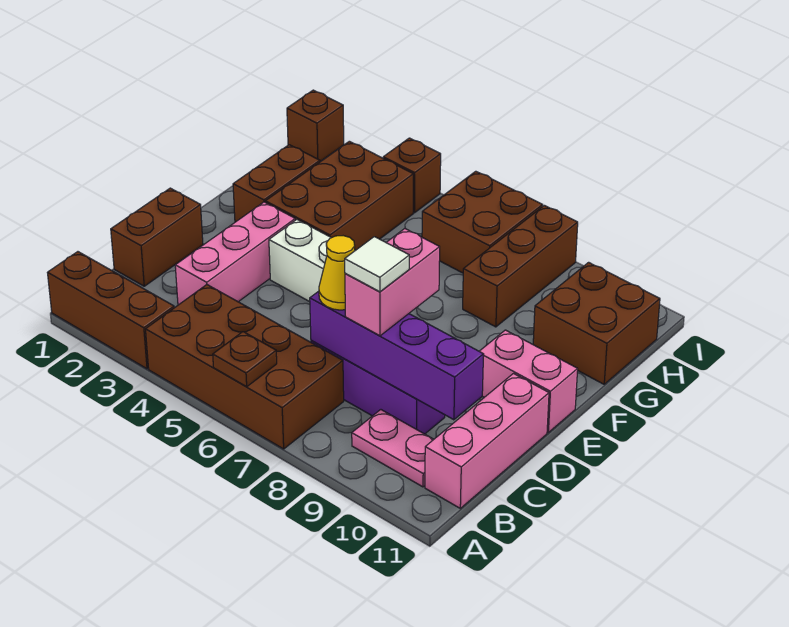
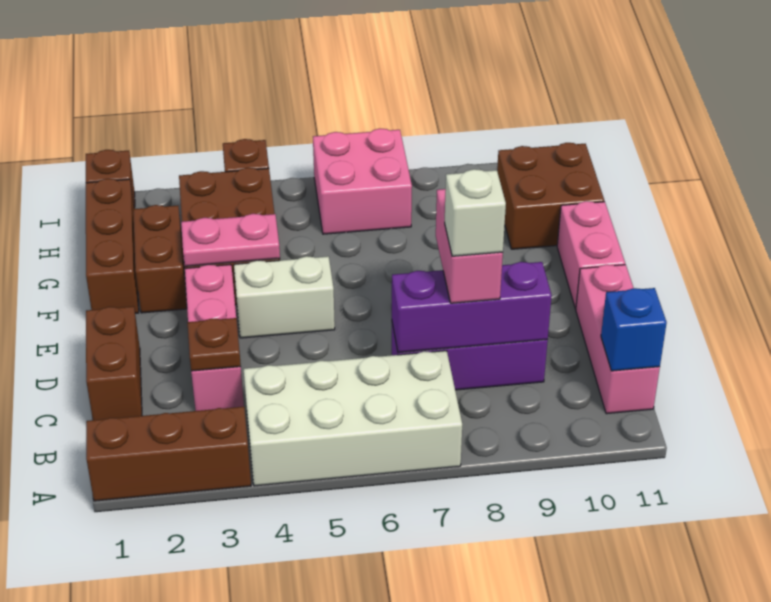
brown 2x4 brick [146,285,344,449] -> white 2x4 brick [244,351,462,486]
brown 1x1 plate [213,332,277,387] -> brown 1x1 plate moved to [187,318,241,371]
pink 1x2 plate [352,410,434,487] -> pink 1x2 plate moved to [181,214,280,266]
none -> blue 1x1 brick [601,288,667,371]
purple 1x4 brick [310,291,484,420] -> purple 1x3 brick [392,262,552,353]
yellow 1x1 cone [319,236,355,310] -> none
white 1x1 tile [345,237,409,292] -> white 1x1 brick [445,169,506,256]
pink 1x2 brick [479,330,578,432] -> pink 1x2 brick turned to [557,201,625,309]
brown 1x3 brick [463,205,578,327] -> brown 1x3 brick moved to [86,179,139,313]
brown 2x2 brick [422,171,543,273] -> pink 2x2 brick [313,129,412,234]

